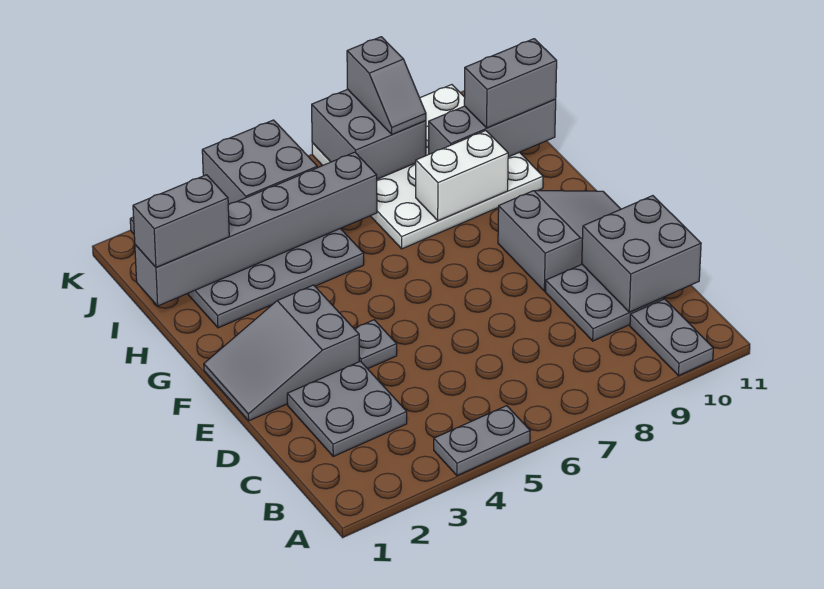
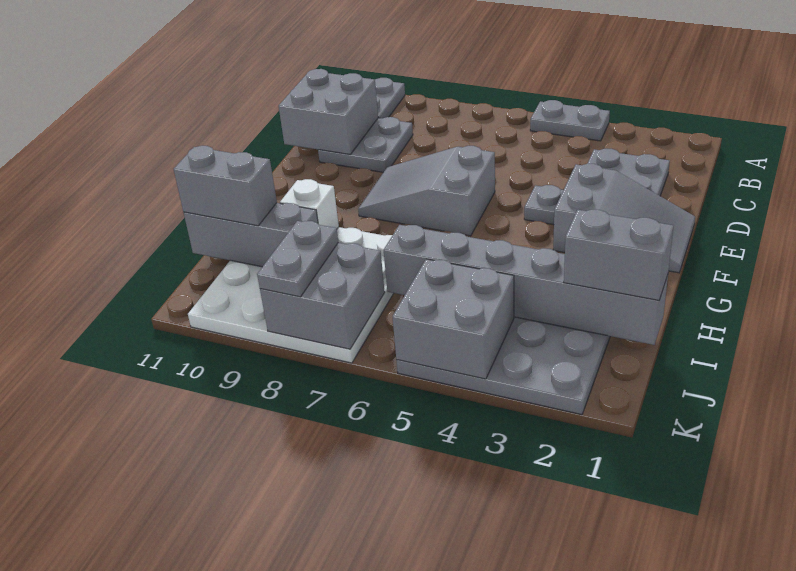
grey 2x3 slope [498,191,621,291] -> grey 2x3 slope moved to [358,146,495,236]
white 1x2 brick [416,131,508,221] -> white 1x1 brick [280,179,339,229]
grey 1x2 slope [347,37,426,135] -> grey 1x2 plate [257,221,338,297]

